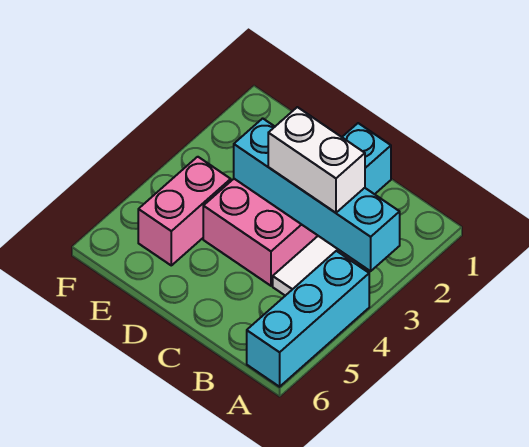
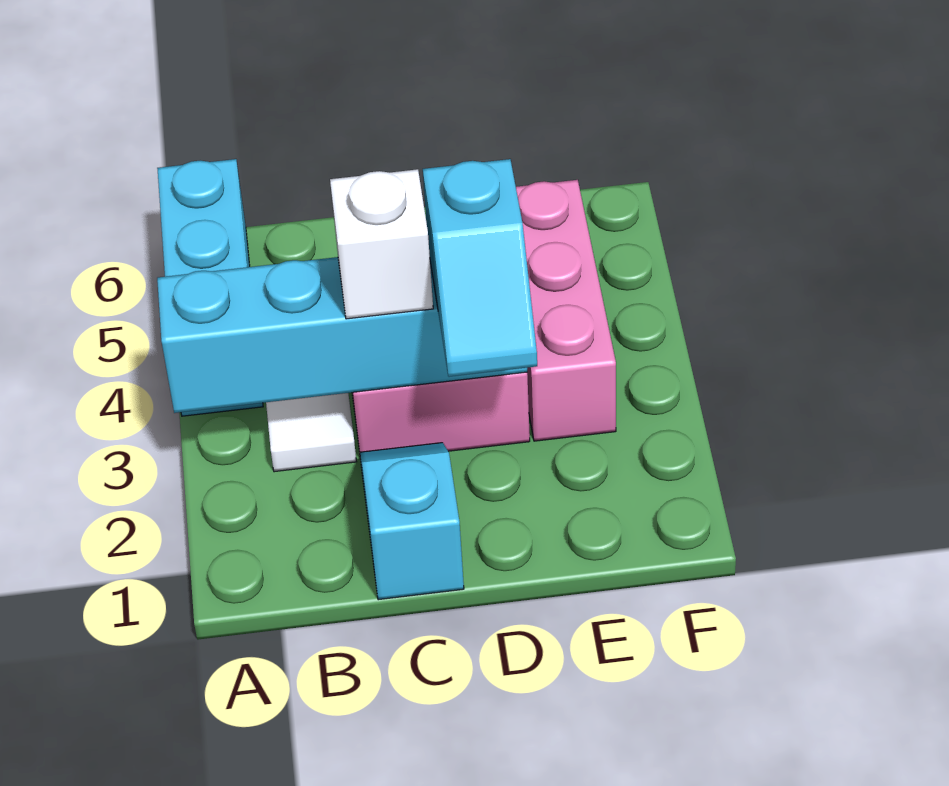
white 1x2 brick [268,107,365,213] -> white 1x1 brick [330,169,433,319]
none -> cyan 1x2 slope [423,159,537,377]
pink 1x2 brick [138,157,231,265] -> pink 1x3 brick [516,180,616,441]

